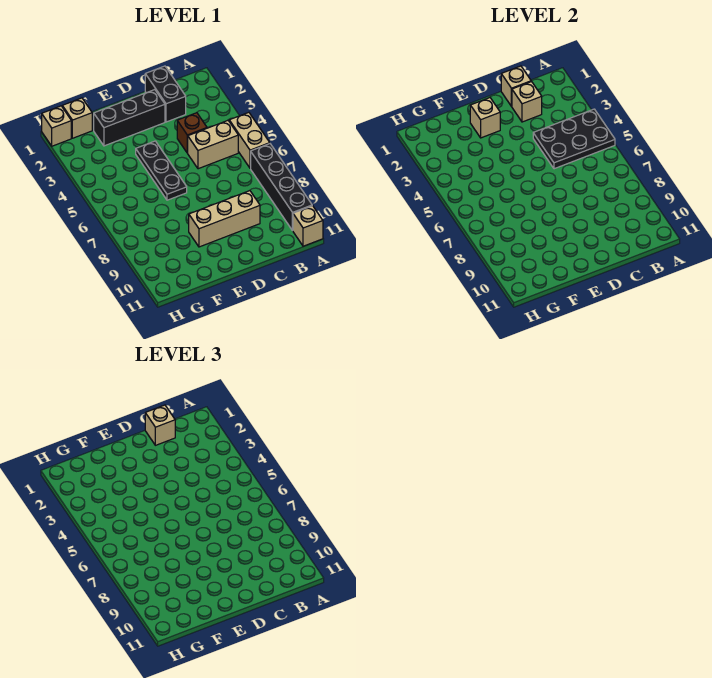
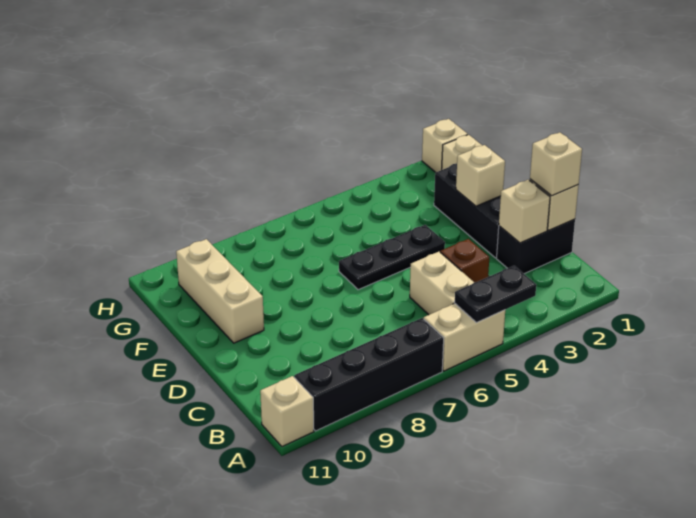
black 2x3 plate [533,109,615,169] -> black 1x2 plate [455,266,536,323]
tan 1x3 brick [189,191,260,247] -> tan 1x3 brick moved to [176,239,264,343]

